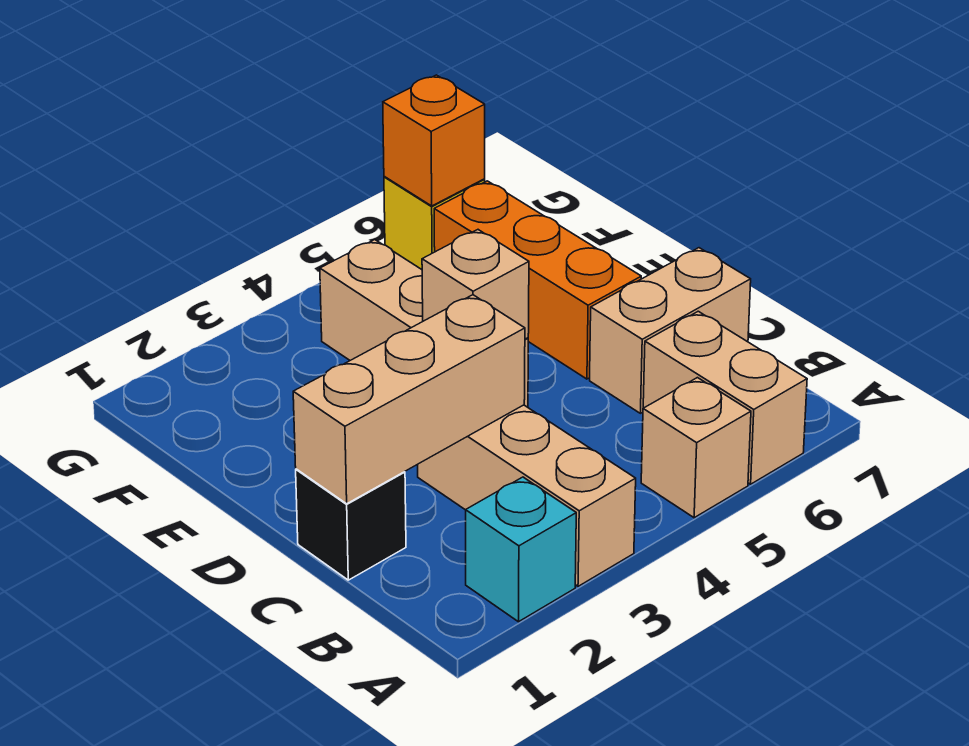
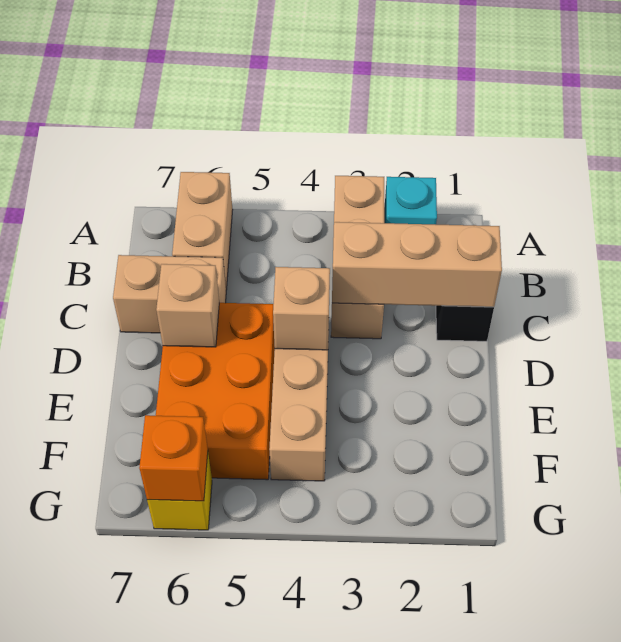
tan 1x1 brick [641,378,751,518] -> tan 1x1 brick moved to [156,264,220,347]
orange 1x3 brick [434,181,641,379] -> orange 2x3 brick [156,303,275,480]

